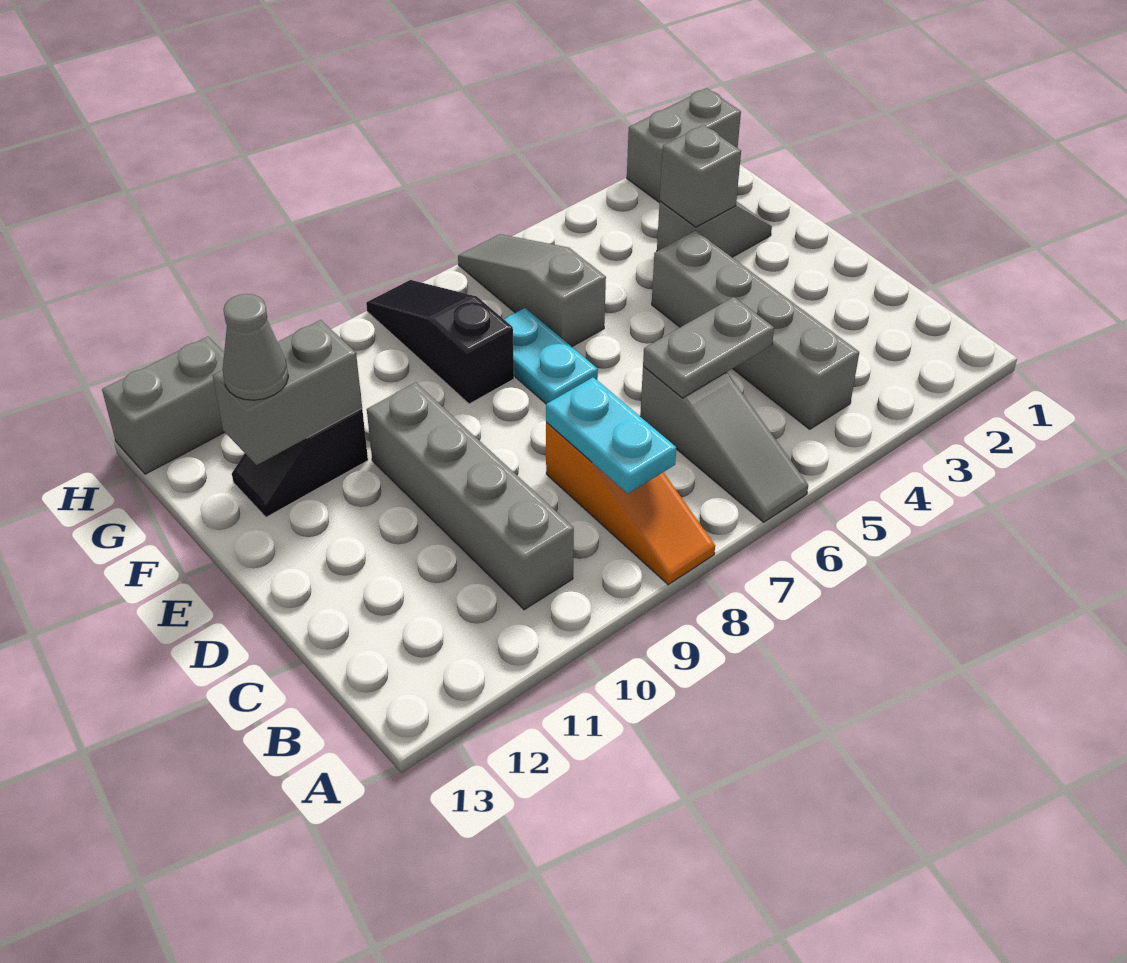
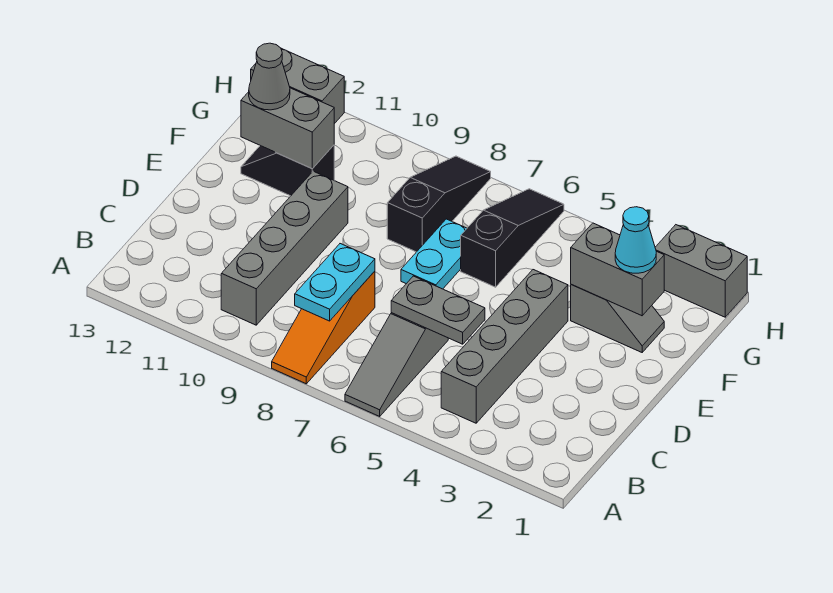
none -> cyan 1x1 cone [615,207,656,273]
grey 1x1 brick [660,125,741,227] -> grey 1x2 brick [571,223,664,316]
grey 1x3 slope [458,234,606,347] -> black 1x3 slope [461,189,564,287]

